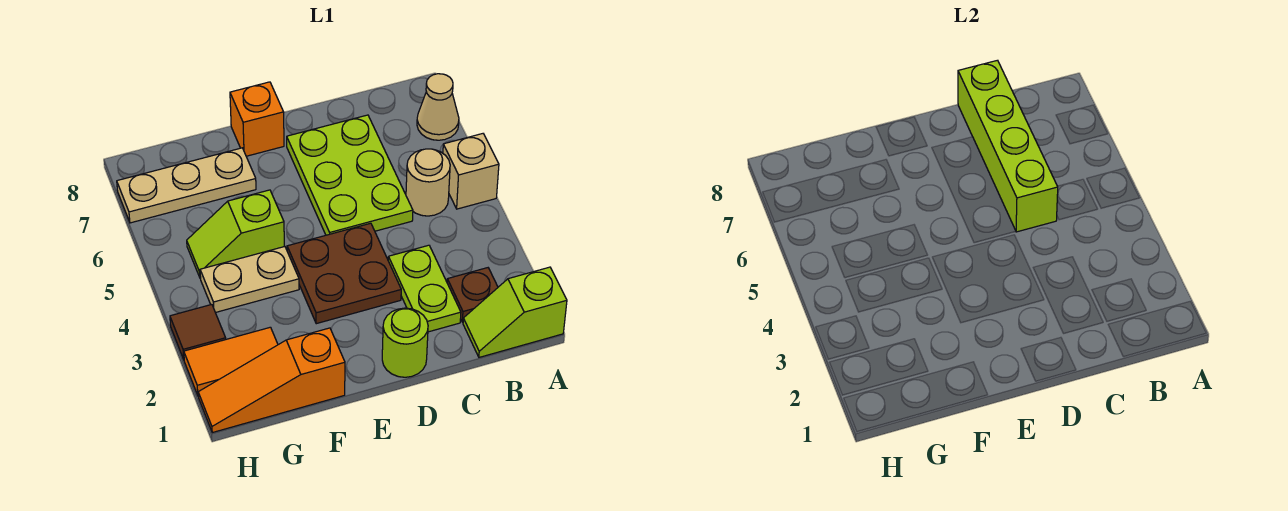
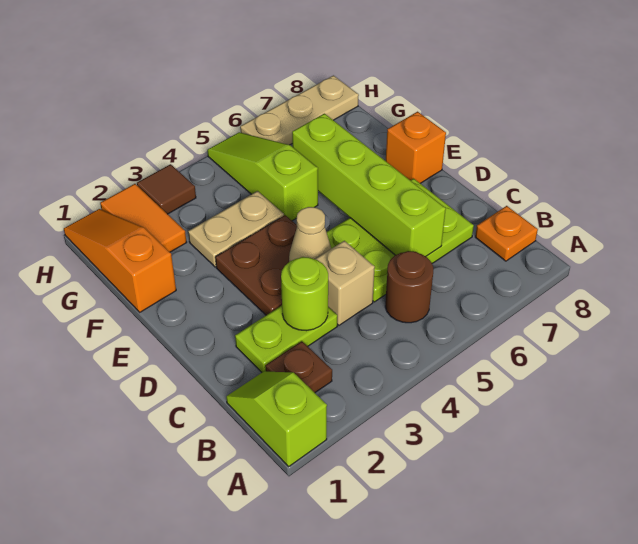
tan 1x1 brick [443,134,499,209] -> tan 1x1 brick moved to [315,241,375,325]
tan 1x1 cone [417,74,459,140] -> tan 1x1 cone moved to [289,207,331,262]
tan 1x1 round brick [406,149,450,216] -> brown 1x1 round brick [385,251,433,323]
none -> orange 1x1 plate [475,206,538,261]
lime 1x4 brick [958,60,1058,232] -> lime 1x4 brick turned to [292,113,446,256]
lime 1x1 round brick [382,308,428,377] -> lime 1x1 round brick moved to [281,257,328,331]
tan 1x2 plate [200,246,299,313] -> tan 1x2 plate turned to [188,191,284,267]
lime 1x2 slope [187,190,284,278] -> lime 1x3 slope [207,132,318,221]
tan 1x3 plate [117,148,256,223] -> tan 1x3 plate turned to [240,75,359,145]

